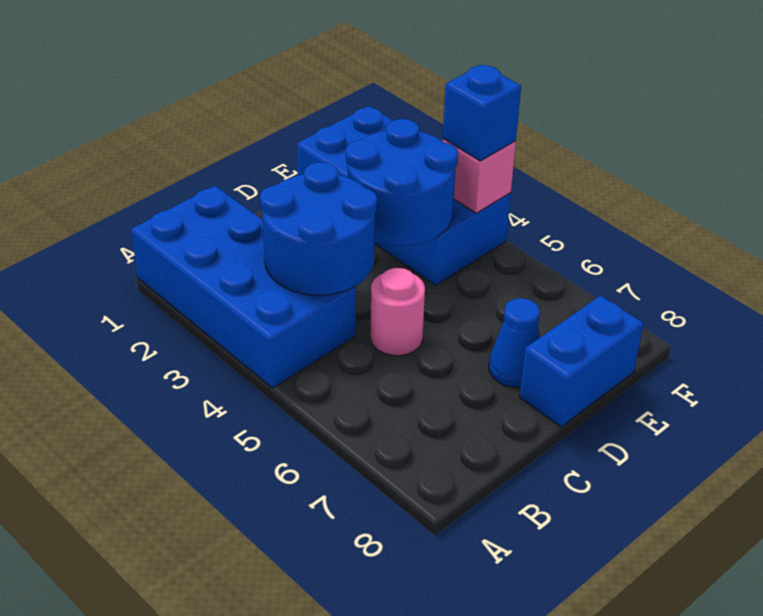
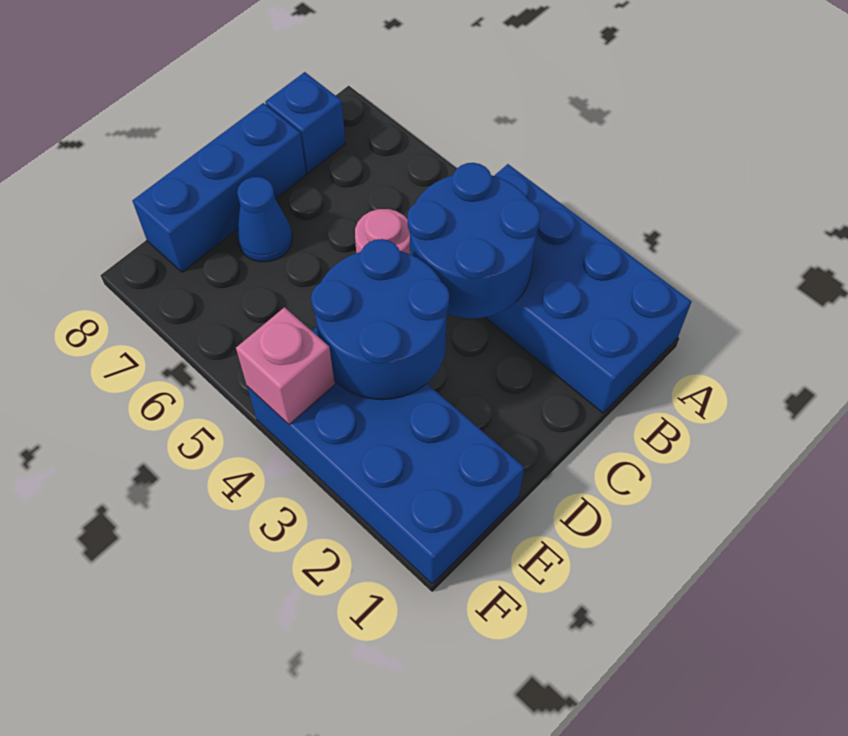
blue 1x2 brick [520,296,643,427] -> blue 1x3 brick [132,103,306,272]
blue 1x1 brick [443,64,521,161] -> blue 1x1 brick moved to [265,72,346,173]

